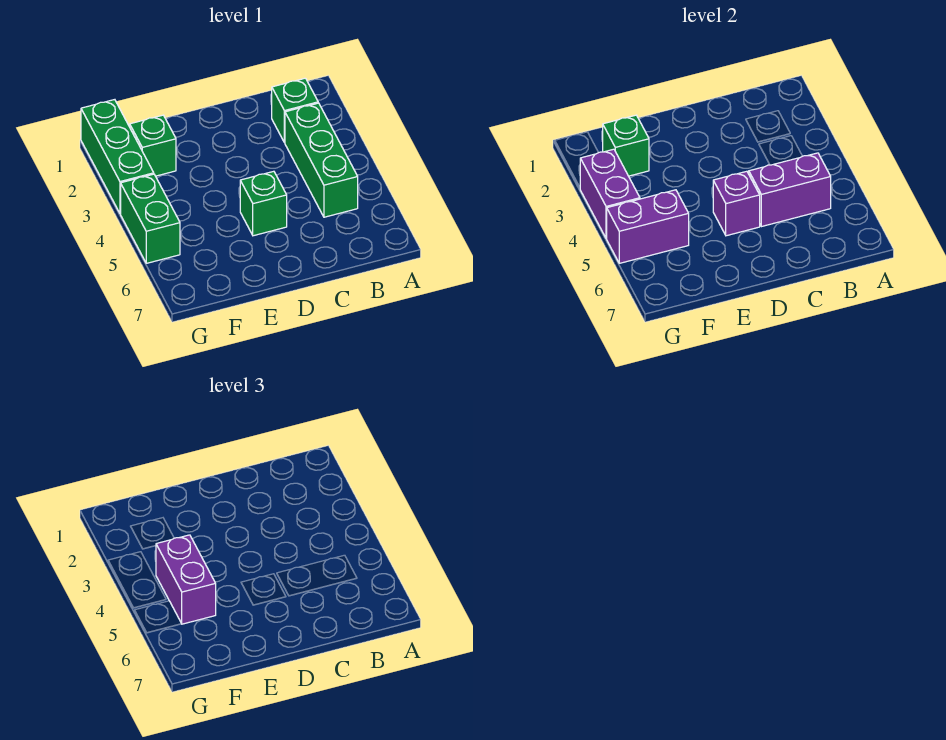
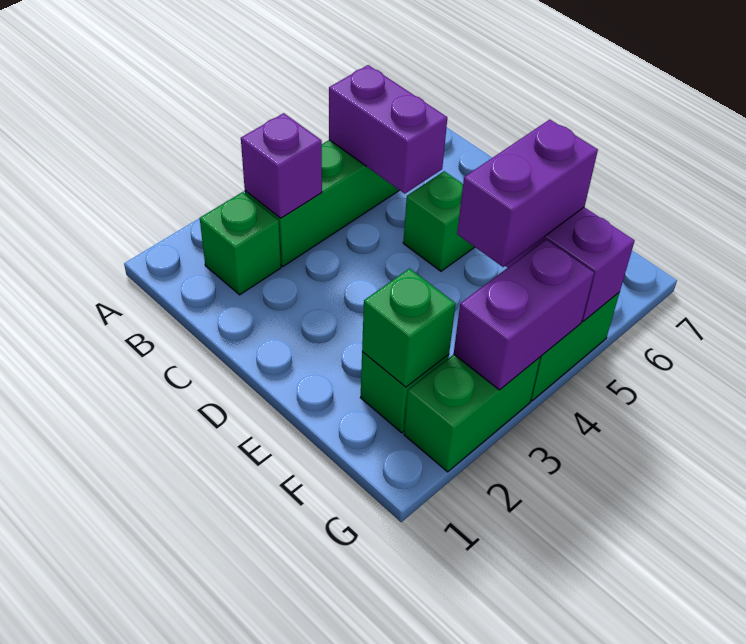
purple 1x1 brick [713,171,760,236] -> purple 1x1 brick moved to [241,113,322,218]
green 1x3 brick [81,100,154,214] -> green 1x2 brick [404,355,540,472]

